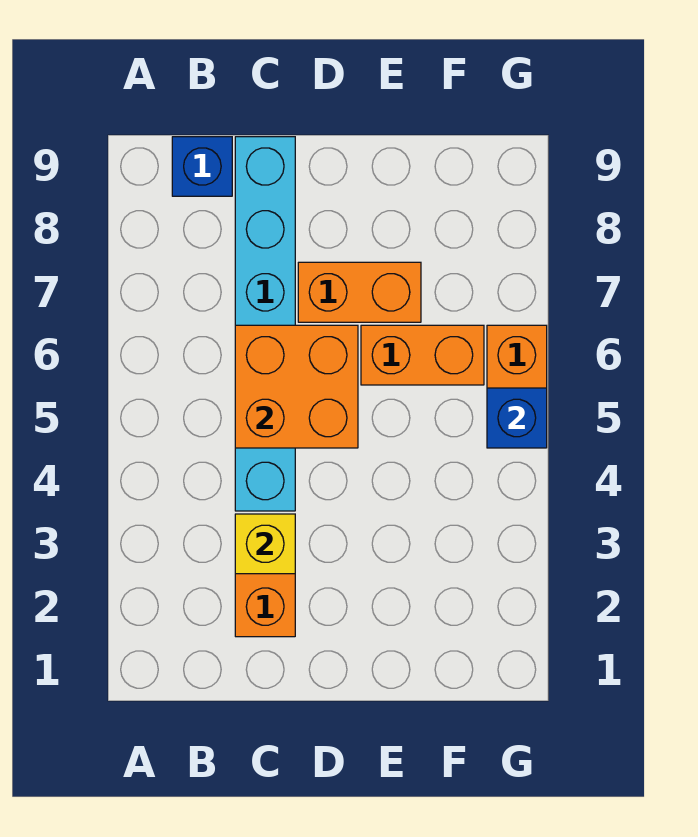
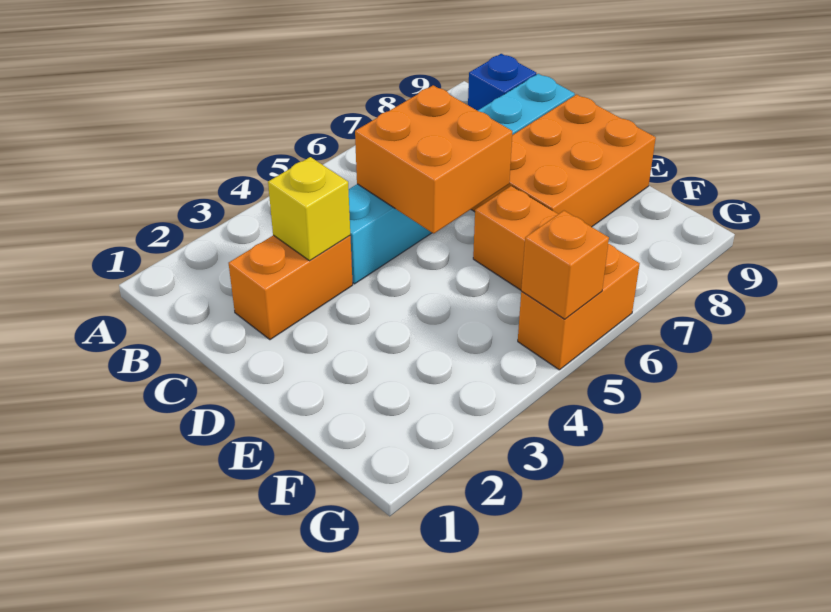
orange 1x2 brick [298,262,421,322] -> orange 2x3 brick [471,94,656,227]
blue 1x1 brick [487,388,547,448] -> orange 1x1 brick [521,211,609,319]

